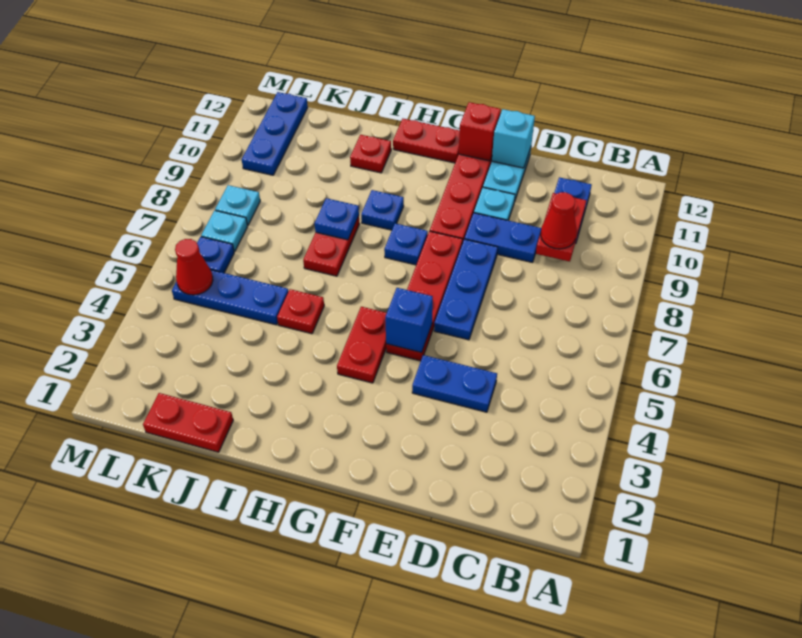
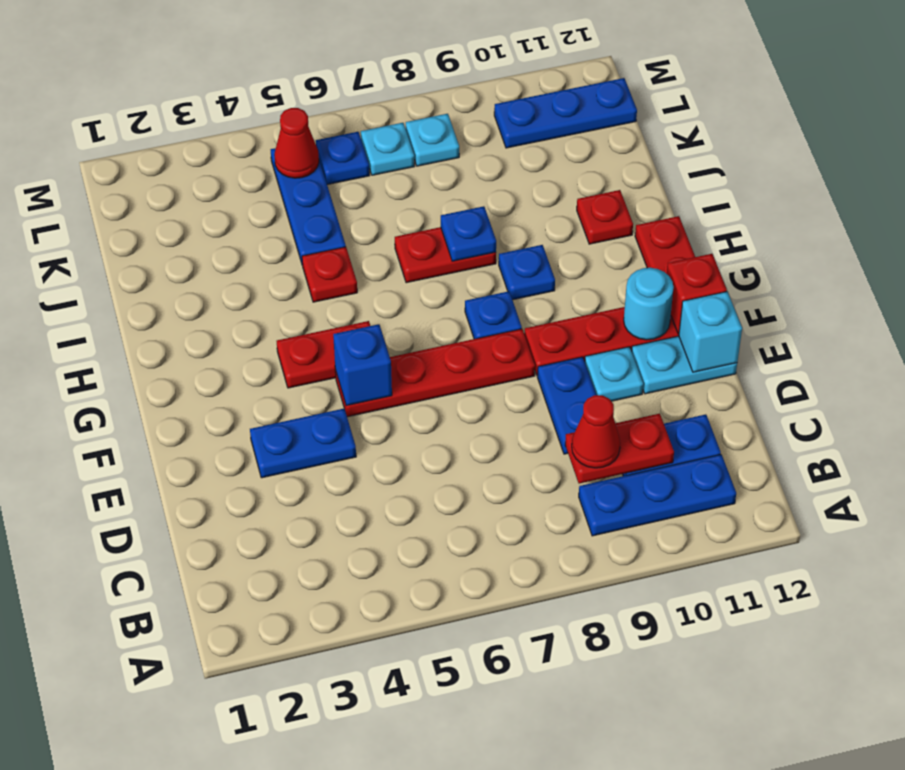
blue 1x2 plate [412,355,497,412] -> blue 1x2 plate turned to [250,408,356,478]
blue 1x3 plate [434,239,498,340] -> blue 1x3 plate moved to [579,455,736,536]
none -> cyan 1x1 round brick [624,268,674,340]
red 1x2 plate [143,393,233,452] -> none

